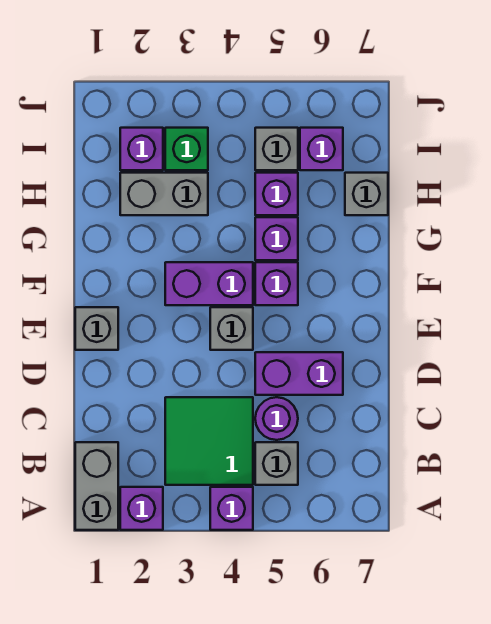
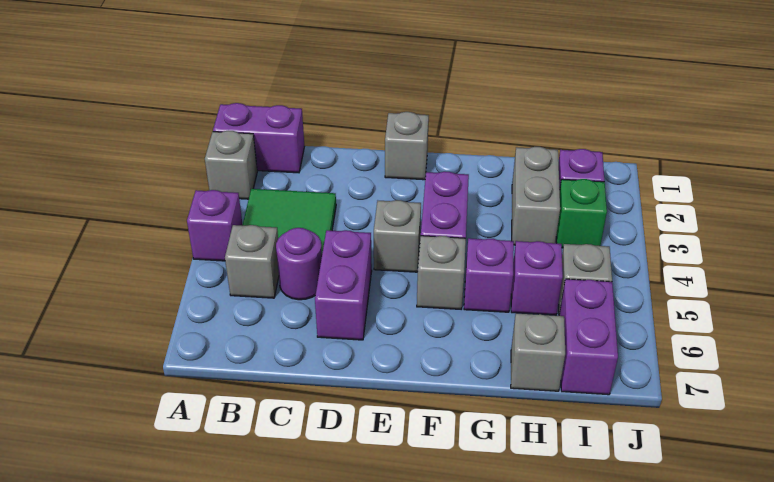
grey 1x2 brick [75,442,118,530] -> purple 1x2 brick [213,103,304,173]
purple 1x1 brick [120,487,163,530] -> grey 1x1 brick [205,131,257,199]
purple 1x1 brick [255,262,298,305] -> grey 1x1 brick [417,236,466,309]
purple 1x1 brick [300,128,343,170] -> purple 1x2 brick [559,279,618,395]

